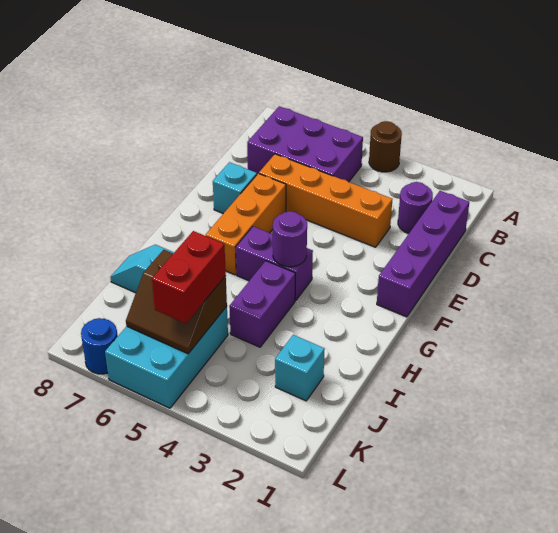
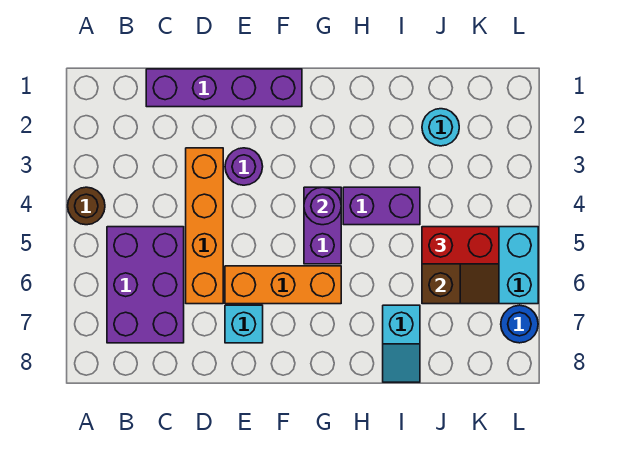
purple 1x1 round brick [398,182,433,233] -> purple 1x1 round brick moved to [225,148,263,185]
cyan 1x1 brick [275,335,325,401] -> cyan 1x1 round brick [422,109,459,146]

